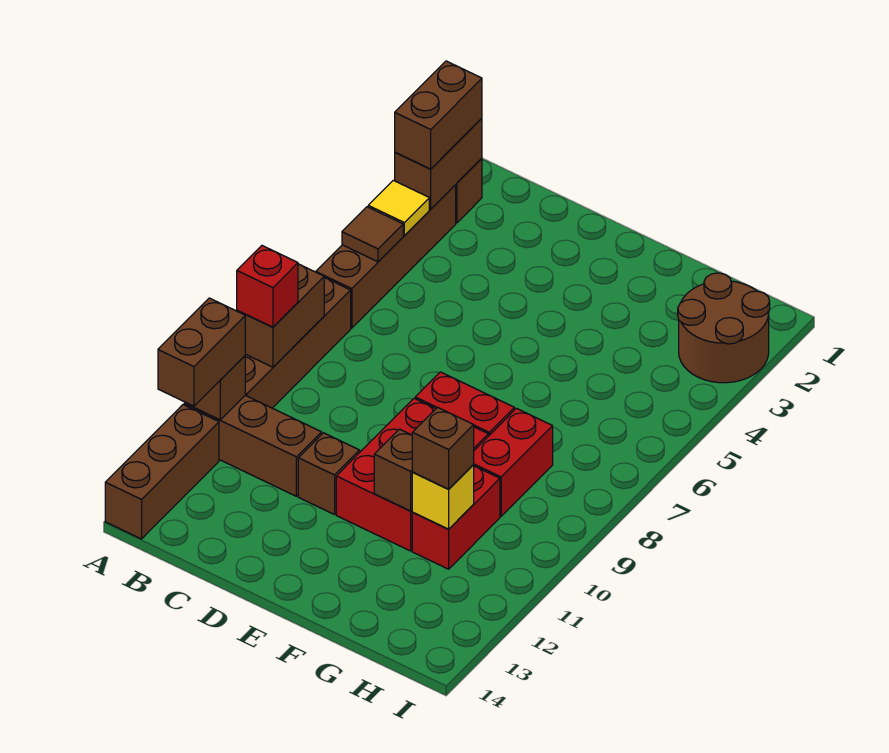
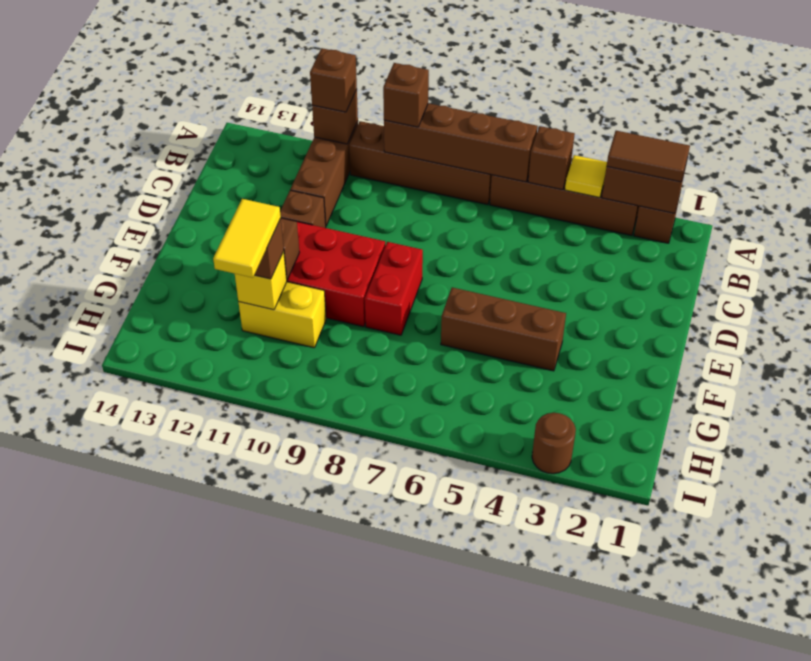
brown 1x2 brick [395,61,482,169] -> brown 1x2 tile [607,131,690,182]
brown 1x1 tile [342,207,403,262] -> brown 1x1 brick [528,126,575,190]
brown 1x2 brick [237,264,324,367] -> brown 1x4 brick [384,103,538,182]
red 1x1 brick [237,246,298,327] -> brown 1x1 brick [383,63,429,127]
brown 1x2 brick [158,298,245,406] -> brown 1x1 brick [310,48,357,112]
brown 1x3 brick [105,405,219,539] -> brown 1x3 brick moved to [441,287,566,371]
red 1x2 brick [473,408,553,516] -> none
red 1x2 brick [412,466,500,569] -> yellow 1x2 brick [238,282,326,348]
none -> yellow 1x2 tile [213,199,281,278]
brown 2x2 round brick [678,273,770,383] -> brown 1x1 round brick [532,413,576,474]

